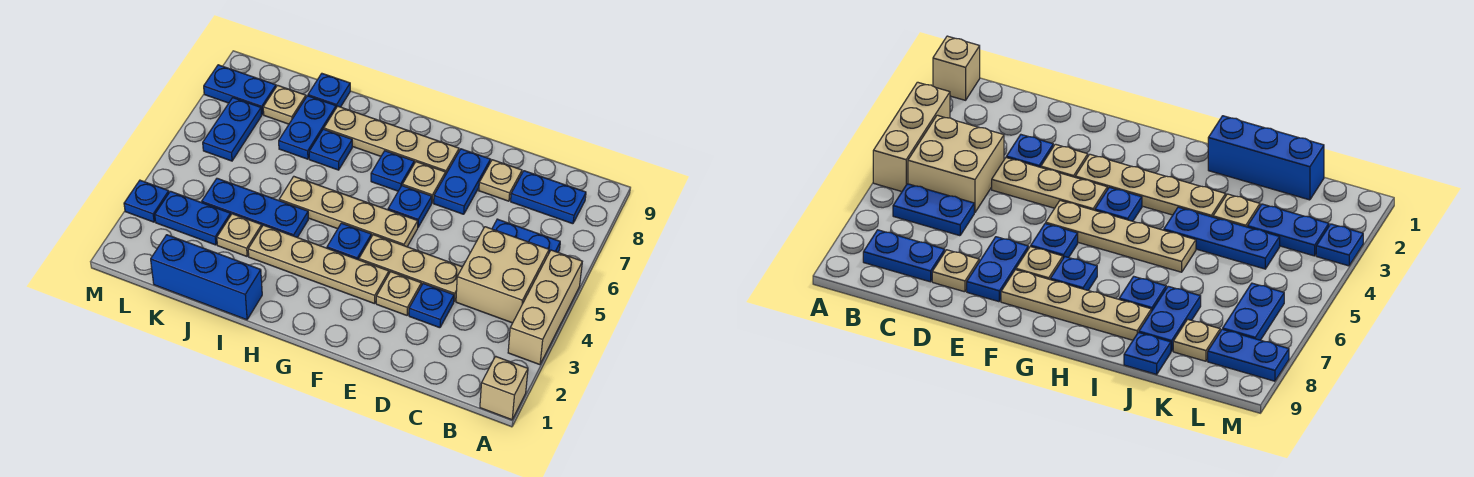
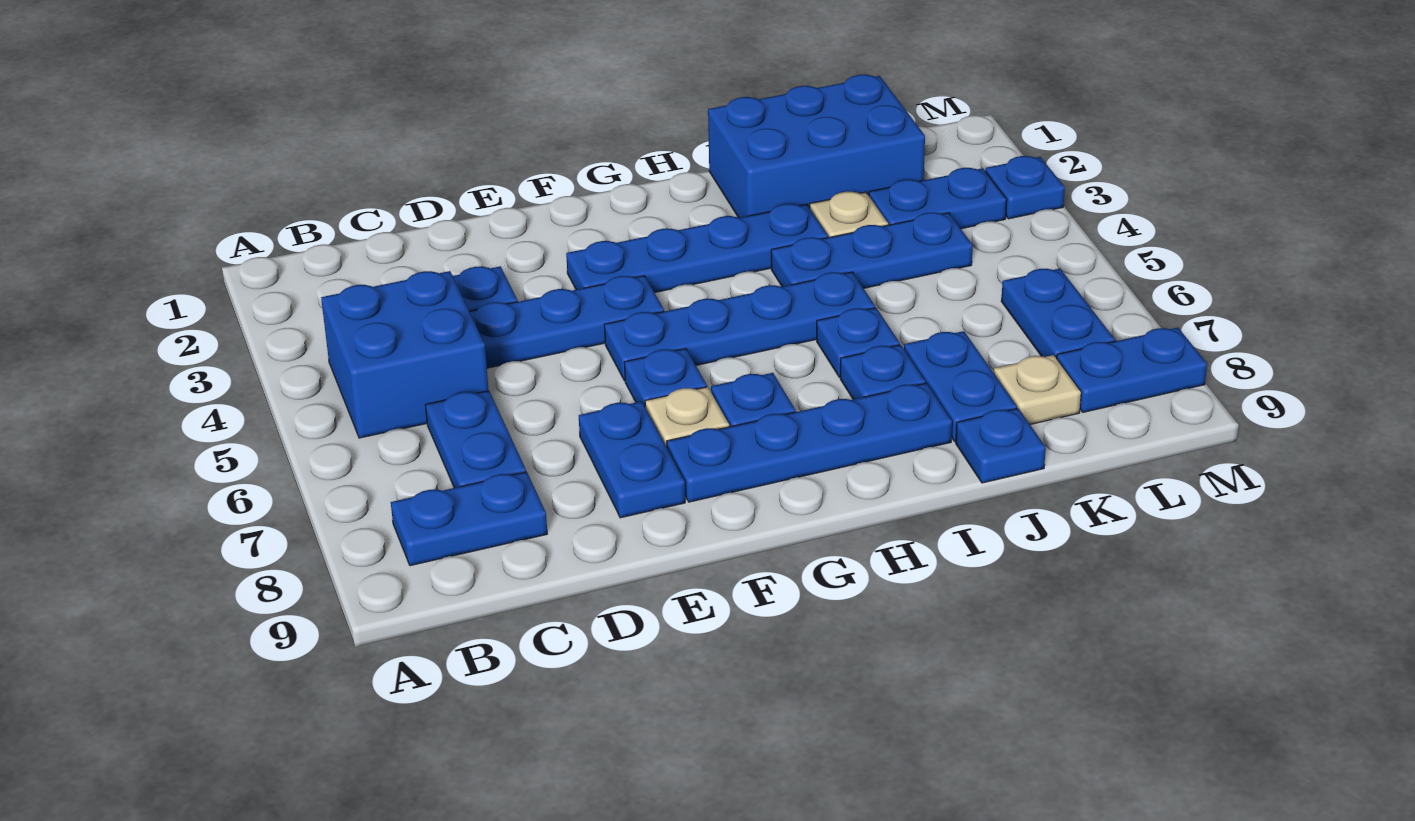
tan 1x1 brick [480,356,528,420] -> none
tan 1x3 brick [508,250,582,365] -> none
tan 2x2 brick [456,227,549,323] -> blue 2x2 brick [321,271,489,438]
blue 1x2 plate [492,219,560,252] -> blue 1x2 plate turned to [425,391,526,488]
tan 1x3 plate [359,235,462,301] -> blue 1x3 plate [470,276,664,368]
tan 1x1 plate [479,160,522,201] -> none
tan 1x1 plate [376,272,421,315] -> none
tan 1x4 plate [248,225,389,304] -> blue 1x4 plate [566,204,828,293]
tan 1x4 plate [279,177,418,247] -> blue 1x4 plate [604,272,875,381]
tan 1x4 plate [324,106,459,175] -> blue 1x4 plate [667,383,952,502]
blue 1x1 plate [327,223,371,260] -> blue 1x1 plate moved to [817,308,900,377]
blue 1x3 brick [151,235,262,320] -> blue 2x3 brick [708,75,925,218]

